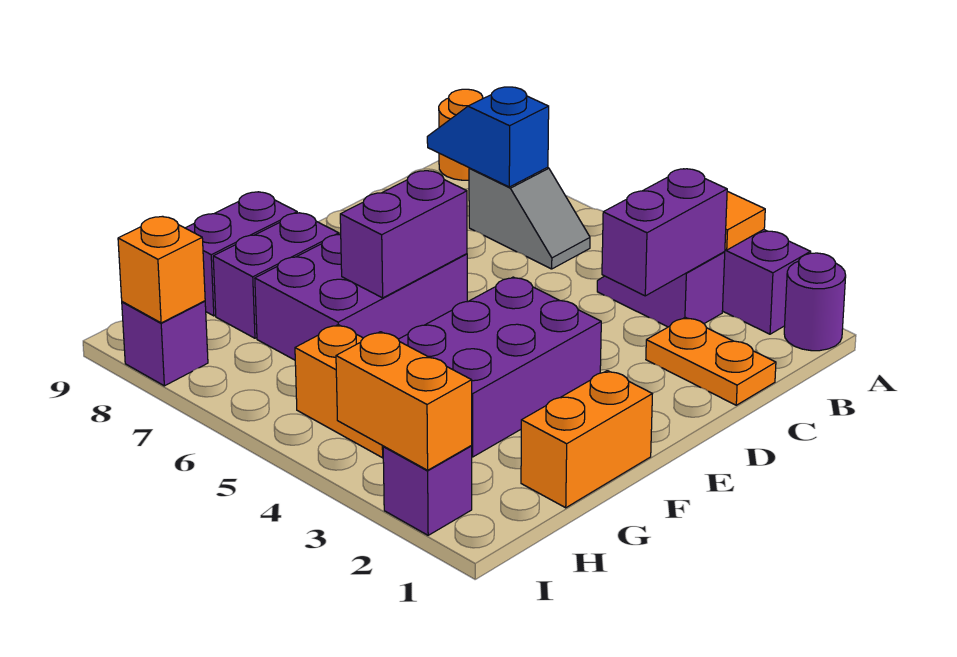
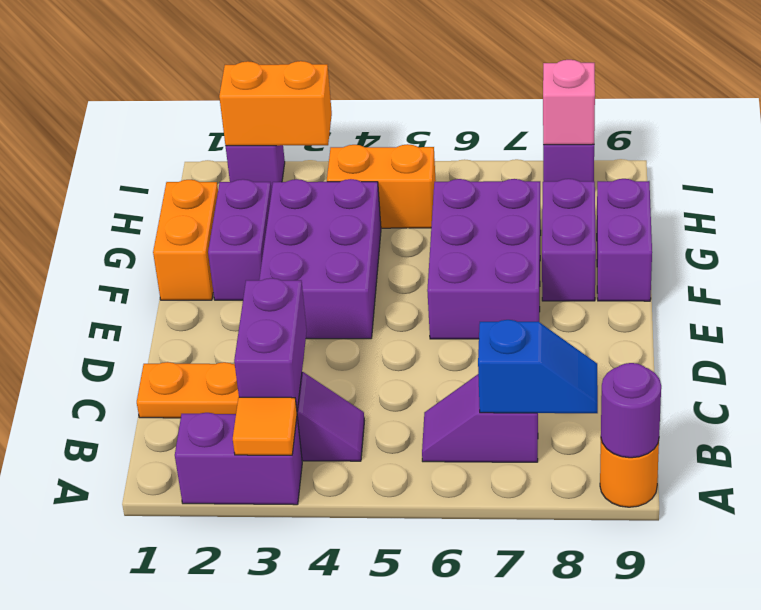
purple 1x1 round brick [784,253,846,351] -> purple 1x1 round brick moved to [601,363,661,458]
grey 1x2 slope [469,168,590,269] -> purple 1x2 slope [422,374,538,462]
purple 1x2 brick [340,171,467,298] -> purple 1x2 brick moved to [208,179,272,300]
orange 1x1 brick [118,216,205,323] -> pink 1x1 brick [543,60,595,145]

